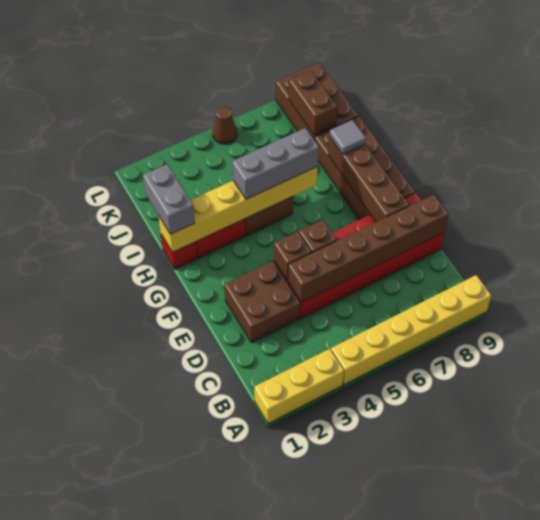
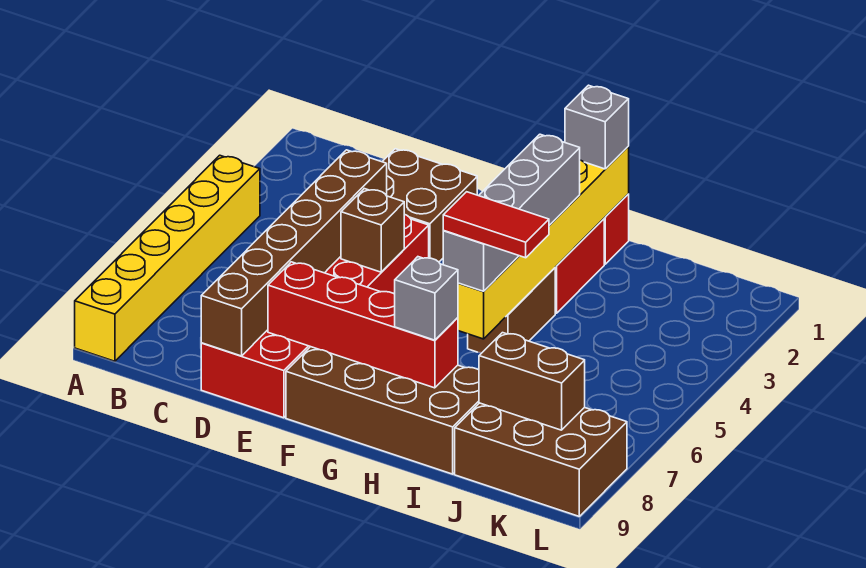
yellow 1x3 brick [254,349,344,424] -> none
brown 1x1 brick [274,232,311,280] -> none
brown 1x4 brick [328,137,409,222] -> red 1x4 brick [268,262,458,388]
grey 1x2 brick [143,164,195,234] -> grey 1x1 brick [565,85,629,169]
grey 1x3 brick [232,128,319,199] -> grey 1x4 brick [443,134,580,291]
none -> red 1x2 tile [443,192,549,258]
grey 1x1 tile [330,120,366,154] -> grey 1x1 brick [395,257,458,340]
brown 1x1 cone [213,106,237,144] -> none

